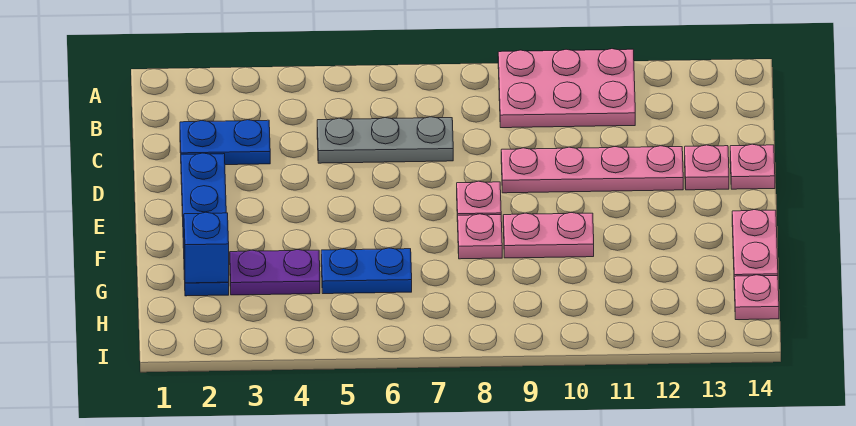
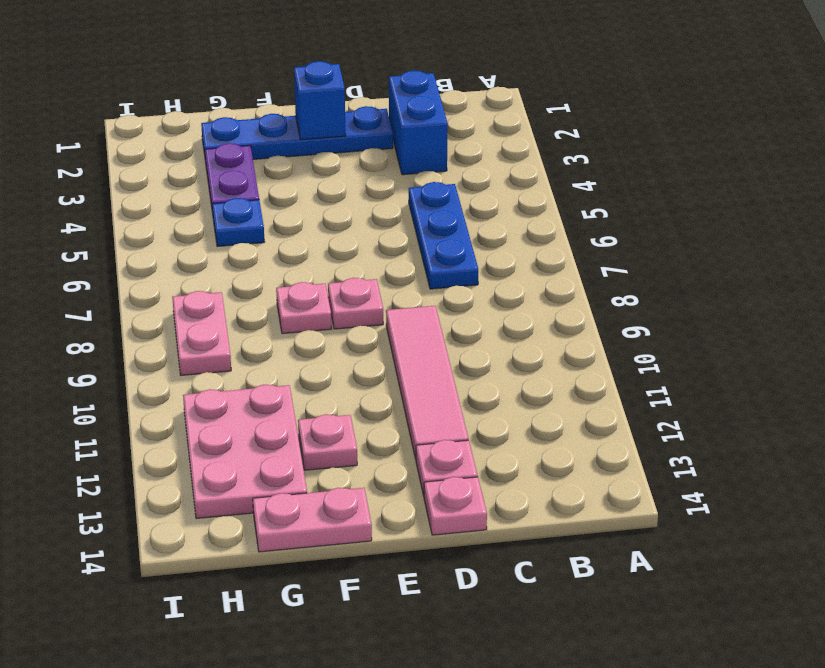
pink 2x3 plate [498,49,635,128] -> pink 2x3 plate moved to [183,385,307,519]
blue 1x2 plate [180,120,270,165] -> blue 1x2 brick [389,71,448,175]
grey 1x3 plate [317,117,453,163] -> blue 1x3 plate [409,182,478,289]
pink 1x4 plate [501,146,683,193] -> pink 1x4 tile [386,306,469,459]
pink 1x2 plate [503,213,594,258] -> pink 1x2 plate moved to [172,291,231,375]
blue 1x1 brick [184,212,229,283] -> blue 1x1 brick moved to [294,61,346,140]
blue 1x2 plate [321,248,412,294] -> blue 1x1 plate [212,198,264,247]
pink 1x1 plate [734,275,779,320] -> pink 1x1 plate moved to [298,414,357,470]

